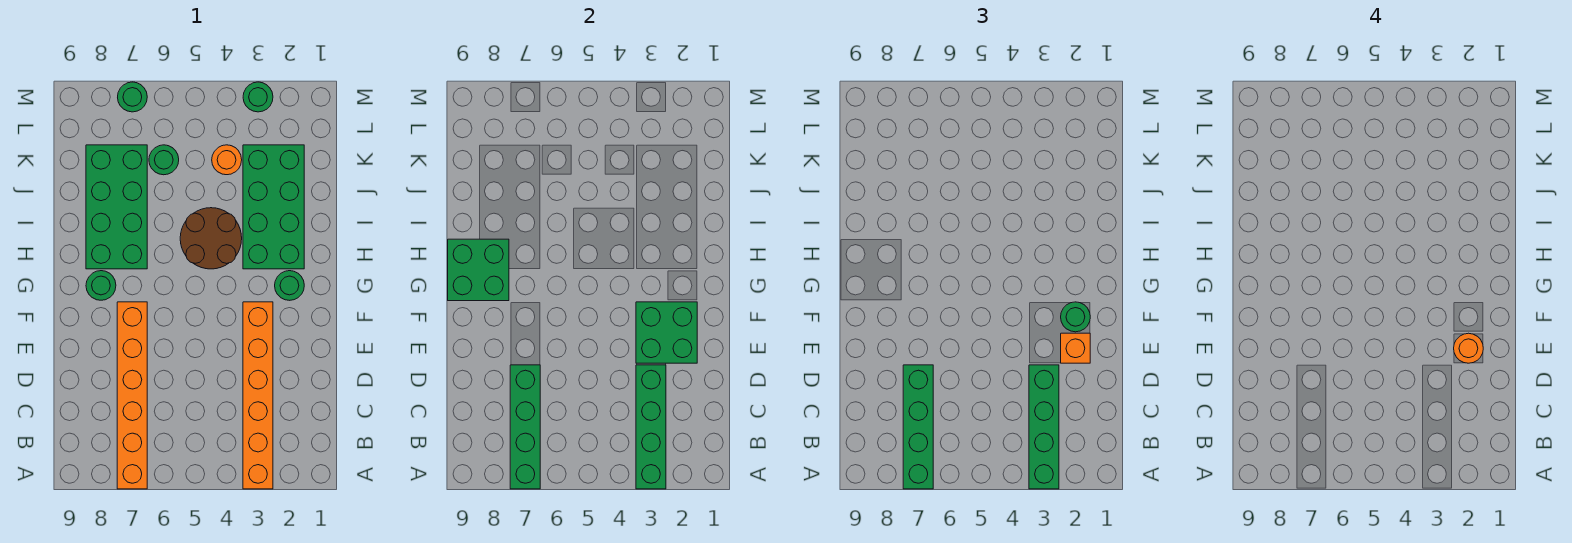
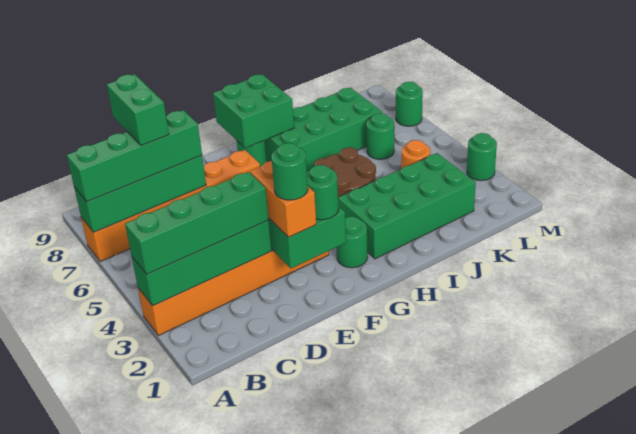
none -> green 1x2 brick [107,74,169,146]
orange 1x1 brick [1061,333,1090,363] -> orange 1x2 brick [250,161,316,237]
orange 1x1 round brick [1454,333,1483,363] -> green 1x1 round brick [271,143,308,200]

